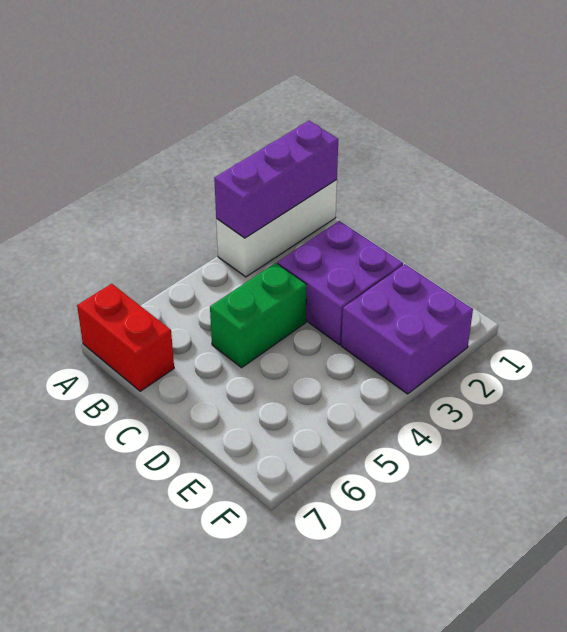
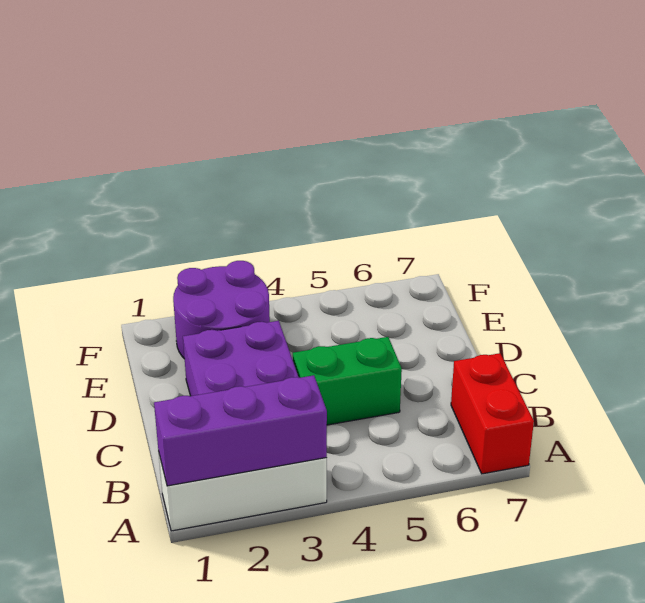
purple 2x2 brick [341,264,473,394] -> purple 2x2 round brick [173,261,270,359]

